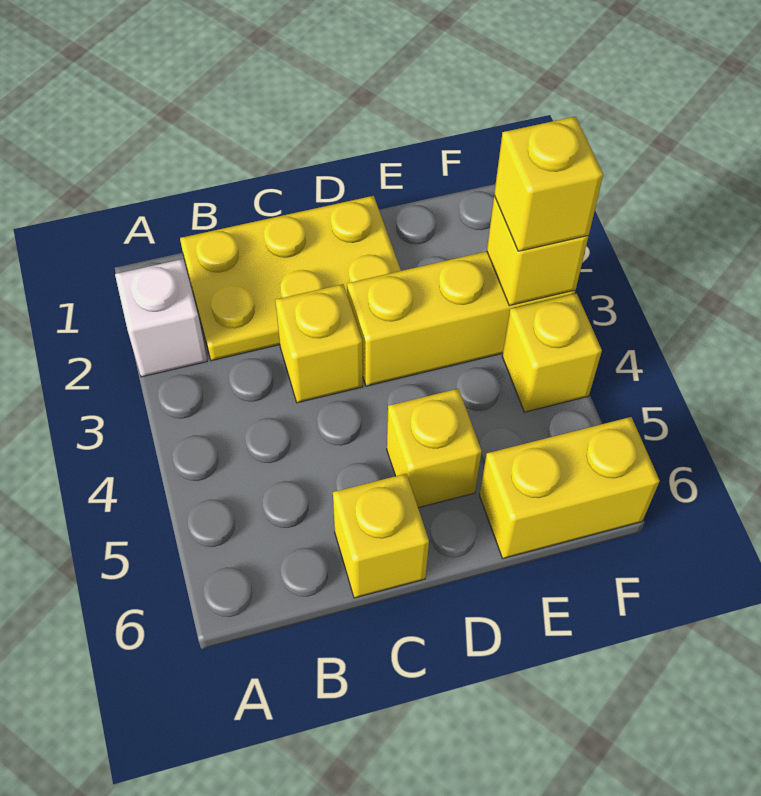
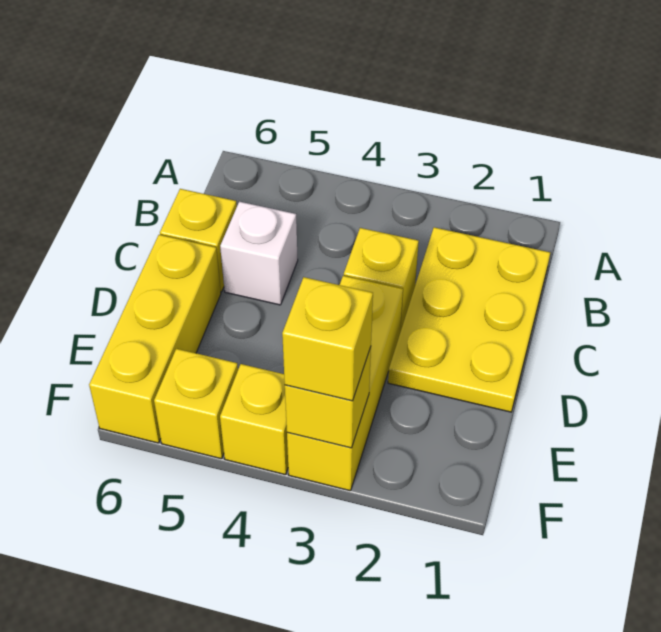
white 1x1 brick [115,259,207,377] -> white 1x1 brick moved to [220,202,298,305]
yellow 1x1 brick [387,389,482,508] -> yellow 1x1 brick moved to [154,349,238,459]
yellow 1x2 brick [480,417,660,558] -> yellow 1x3 brick [89,235,221,443]

